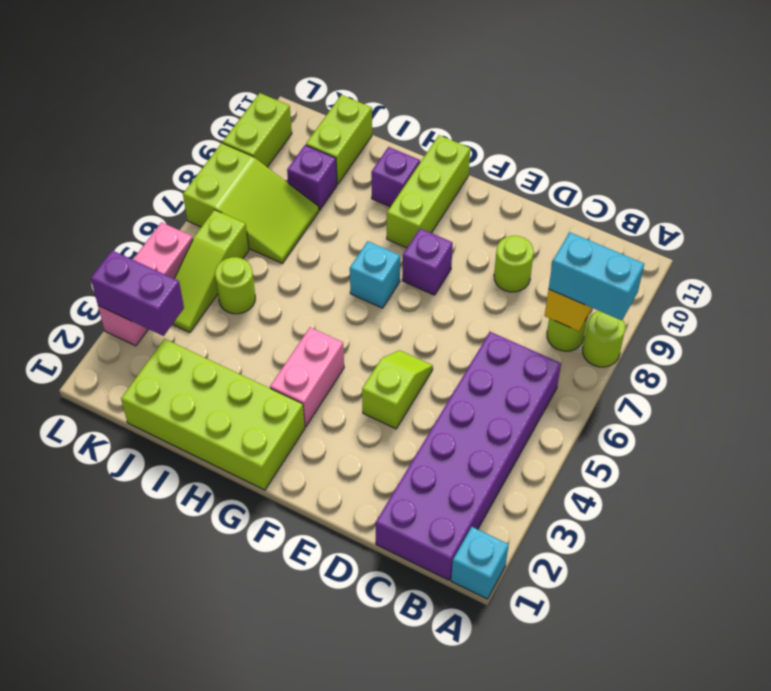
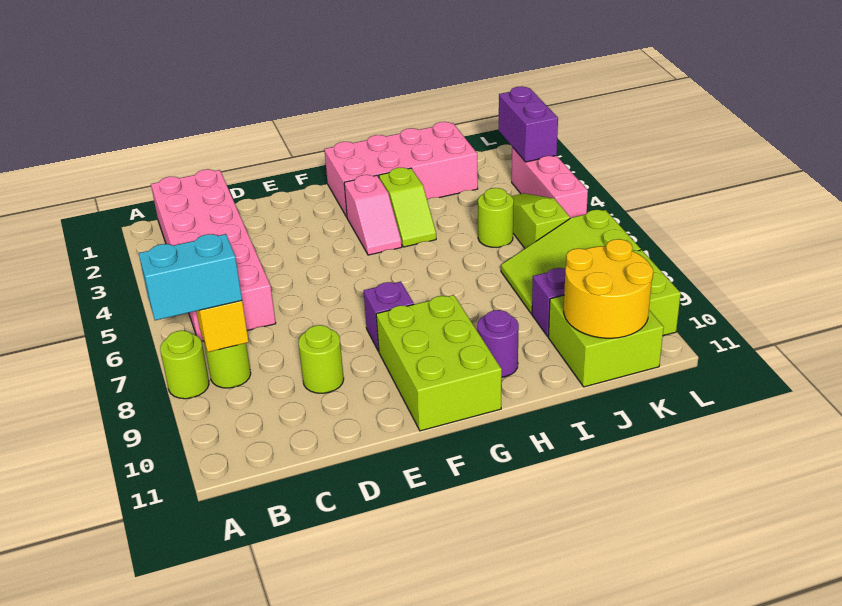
cyan 1x1 brick [451,527,509,599] -> none
purple 2x6 brick [376,332,561,580] -> pink 2x6 brick [151,169,276,341]
lime 1x2 slope [362,350,433,429] -> lime 1x2 slope moved to [379,168,436,247]
lime 2x4 brick [121,339,305,490] -> pink 2x4 brick [324,122,478,217]
pink 1x2 brick [270,327,344,427] -> pink 1x2 slope [344,175,402,255]
cyan 1x1 brick [350,241,400,308] -> none
lime 1x3 brick [387,135,470,248] -> lime 2x3 brick [376,295,502,431]
purple 1x1 brick [371,147,420,207] -> purple 1x1 round brick [477,310,519,377]
lime 1x2 brick [306,95,372,184] -> lime 2x2 brick [548,295,664,387]
none -> yellow 2x2 round brick [564,239,653,338]
purple 1x2 brick [91,250,184,336] -> purple 1x2 brick turned to [499,86,558,162]

